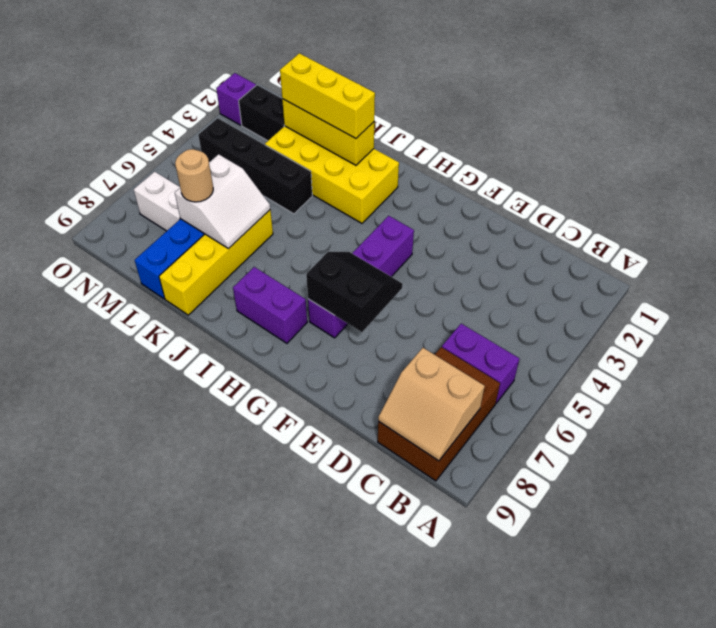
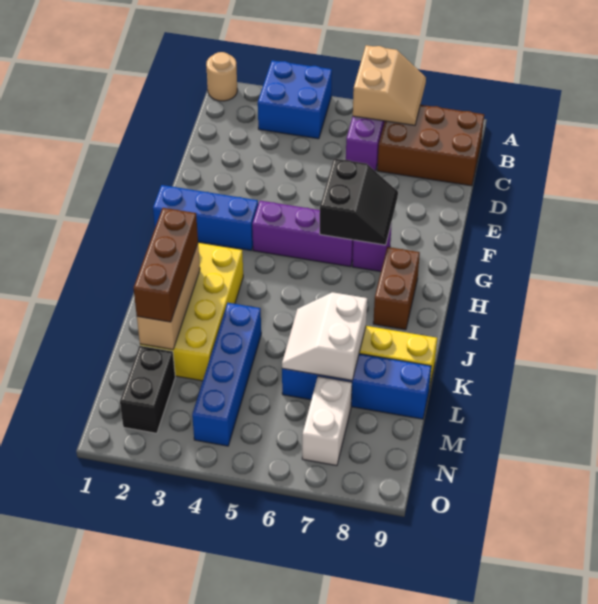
none -> blue 2x2 brick [258,60,332,139]
tan 2x2 slope [378,348,485,461] -> tan 2x2 slope moved to [353,45,426,125]
black 2x2 slope [306,252,403,332] -> black 2x2 slope turned to [320,159,398,245]
none -> blue 1x3 brick [153,185,258,250]
purple 1x2 brick [233,267,307,343] -> brown 1x2 brick [373,247,420,330]
yellow 1x3 brick [282,99,374,165] -> tan 1x3 brick [137,244,200,350]
yellow 1x3 brick [280,53,375,139] -> brown 1x3 brick [134,208,198,322]
black 1x4 brick [198,118,312,214] -> blue 1x4 brick [192,303,261,446]
white 2x2 slope [175,154,270,249] -> white 2x2 slope turned to [282,292,367,380]
tan 1x1 round brick [175,149,213,202] -> tan 1x1 round brick moved to [206,52,237,101]
purple 1x1 brick [216,73,256,125] -> none

